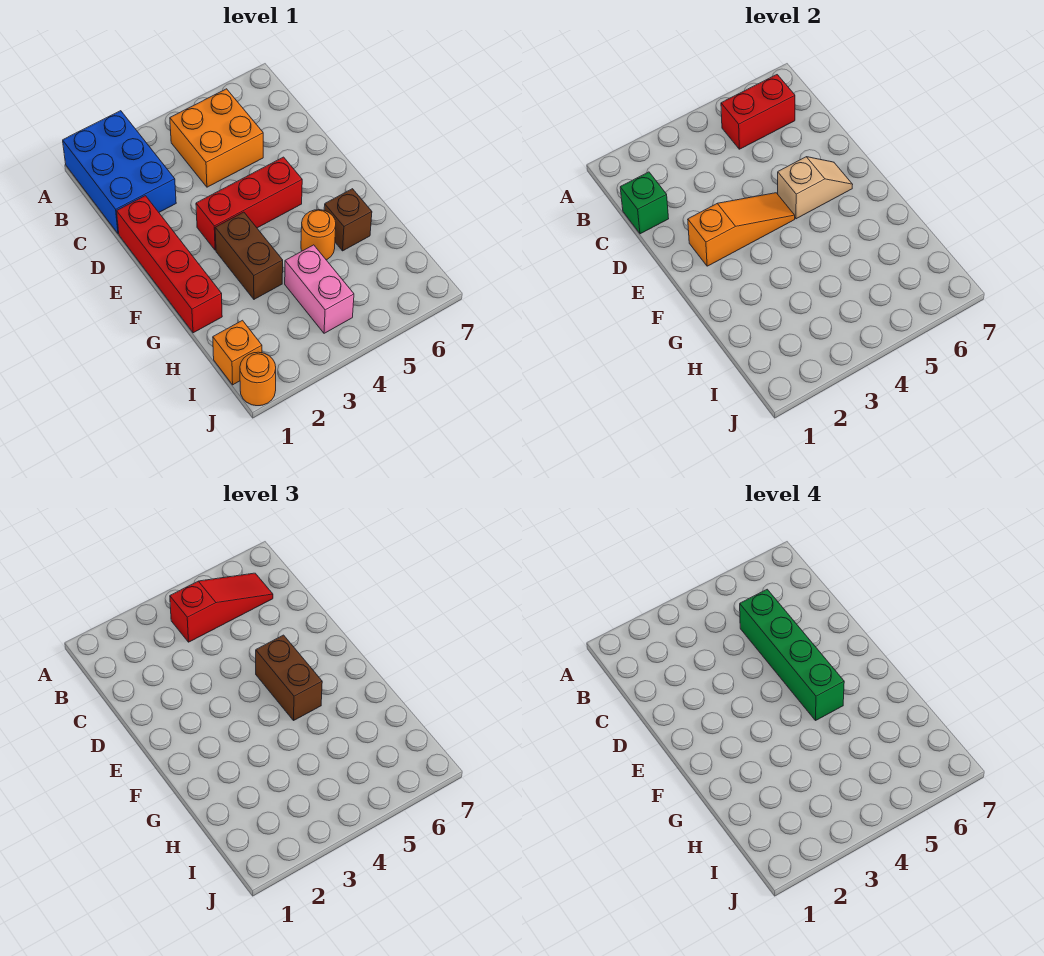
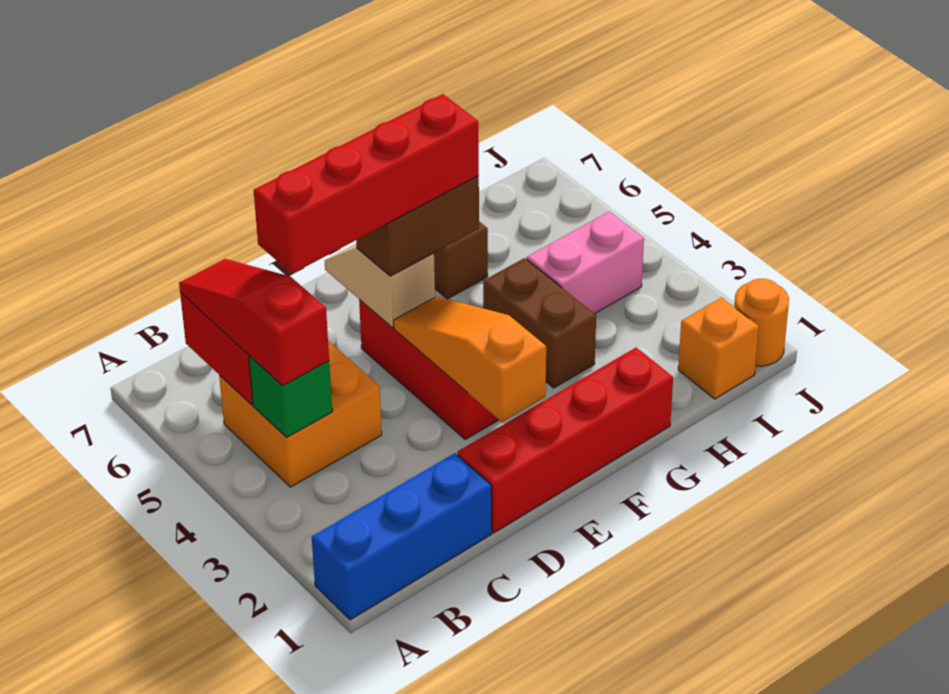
blue 2x3 brick [63,111,176,234] -> blue 1x3 brick [312,453,492,620]
green 1x1 brick [620,172,669,234] -> green 1x1 brick moved to [249,356,332,438]
green 1x4 brick [740,589,844,720] -> red 1x4 brick [254,94,479,274]
brown 1x2 brick [215,212,283,299] -> brown 1x2 brick turned to [483,258,596,388]
orange 1x1 round brick [301,210,336,260] -> none

